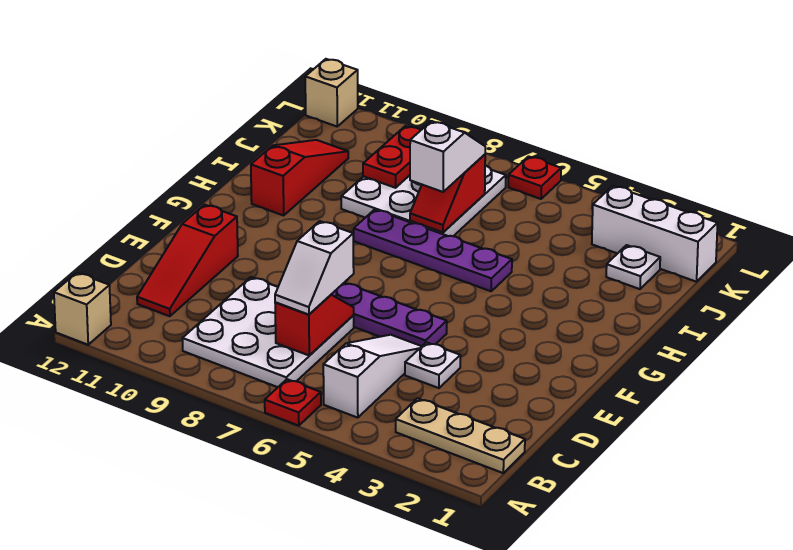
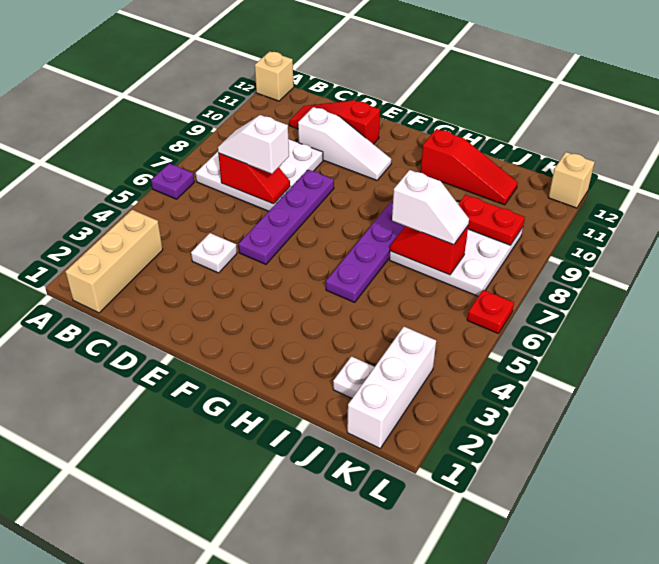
red 1x1 plate [265,379,321,426] -> purple 1x1 plate [151,163,194,199]
tan 1x3 plate [396,398,525,473] -> tan 1x3 brick [65,210,163,313]
white 1x3 slope [323,335,422,418] -> white 1x3 slope moved to [298,107,391,180]

